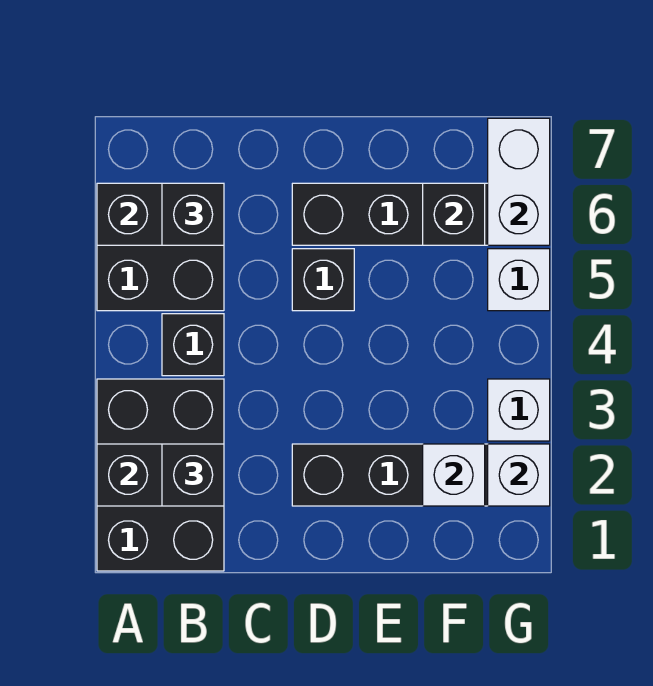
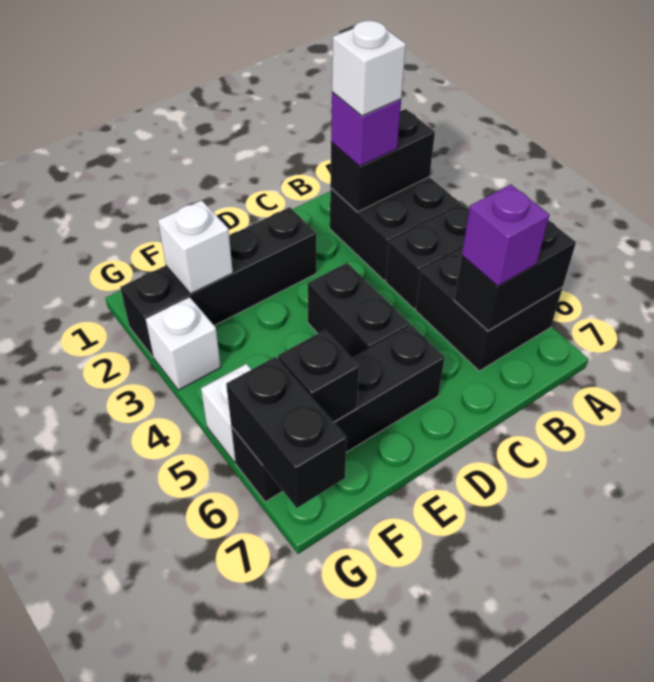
black 2x3 brick [97,379,224,571] -> black 2x2 brick [330,177,460,280]
black 1x1 brick [162,444,224,506] -> purple 1x1 brick [331,92,401,166]
black 1x1 brick [162,314,224,376] -> black 1x2 brick [385,204,469,309]
black 1x1 brick [162,183,224,245] -> purple 1x1 brick [462,185,549,286]
black 1x1 brick [292,249,354,311] -> black 1x2 brick [308,263,410,358]
white 1x1 brick [488,444,550,506] -> white 1x1 brick moved to [332,21,406,116]
white 1x2 brick [488,118,550,245] -> black 1x2 brick [226,357,347,508]

